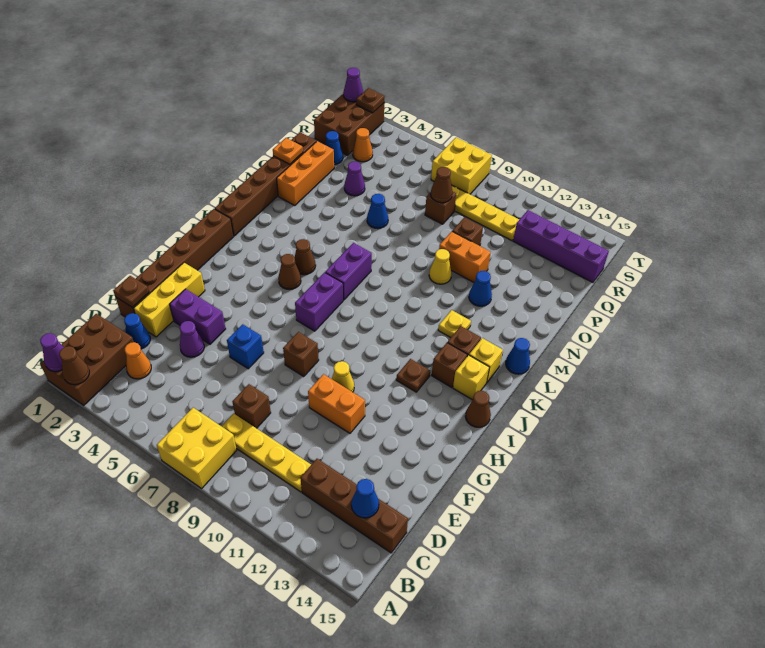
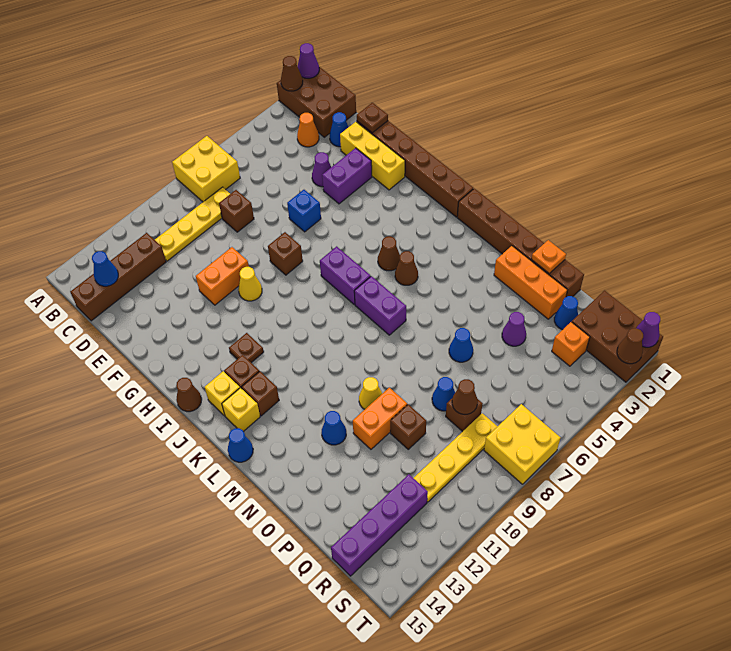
yellow 1x1 plate [438,310,471,338] -> none
none -> blue 1x1 cone [432,377,455,411]
orange 1x1 cone [353,128,373,162] -> orange 1x1 brick [552,322,590,366]
brown 1x1 plate [356,88,385,113] -> brown 1x1 cone [617,328,643,364]

